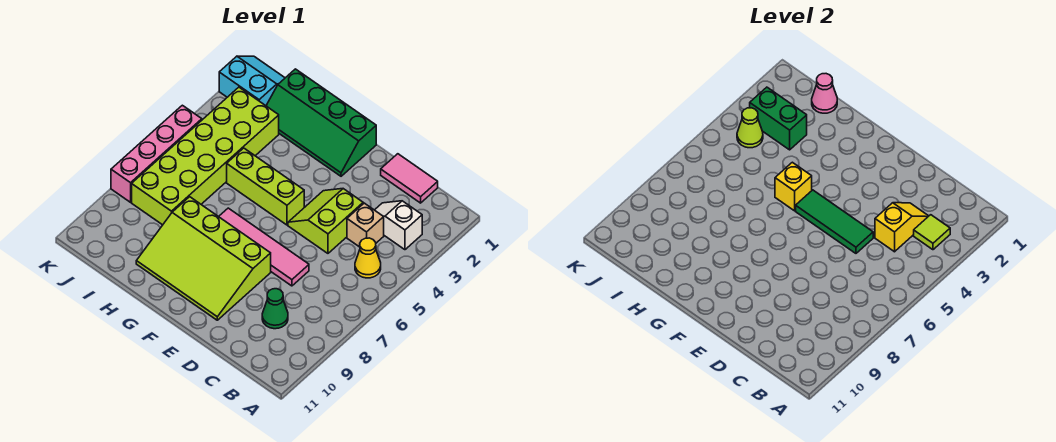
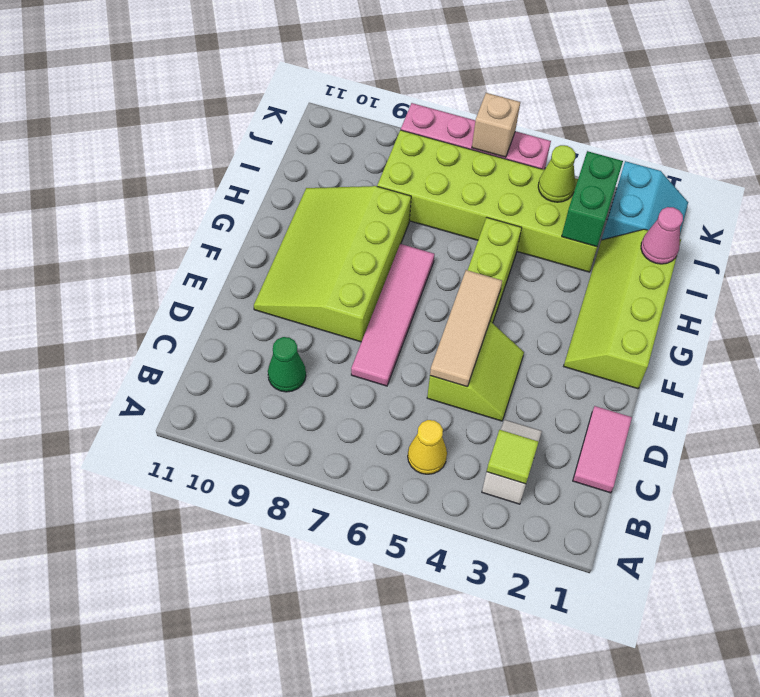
yellow 1x2 slope [875,203,928,252] -> none
tan 1x1 brick [347,203,384,247] -> tan 1x1 brick moved to [472,93,520,157]
lime 2x2 slope [288,189,363,253] -> lime 2x2 slope turned to [427,321,524,421]
green 1x3 tile [796,190,873,253] -> tan 1x3 tile [430,270,502,387]
green 2x4 slope [266,69,376,176] -> lime 2x4 slope [564,229,681,389]
yellow 1x1 brick [775,162,812,211] -> none

